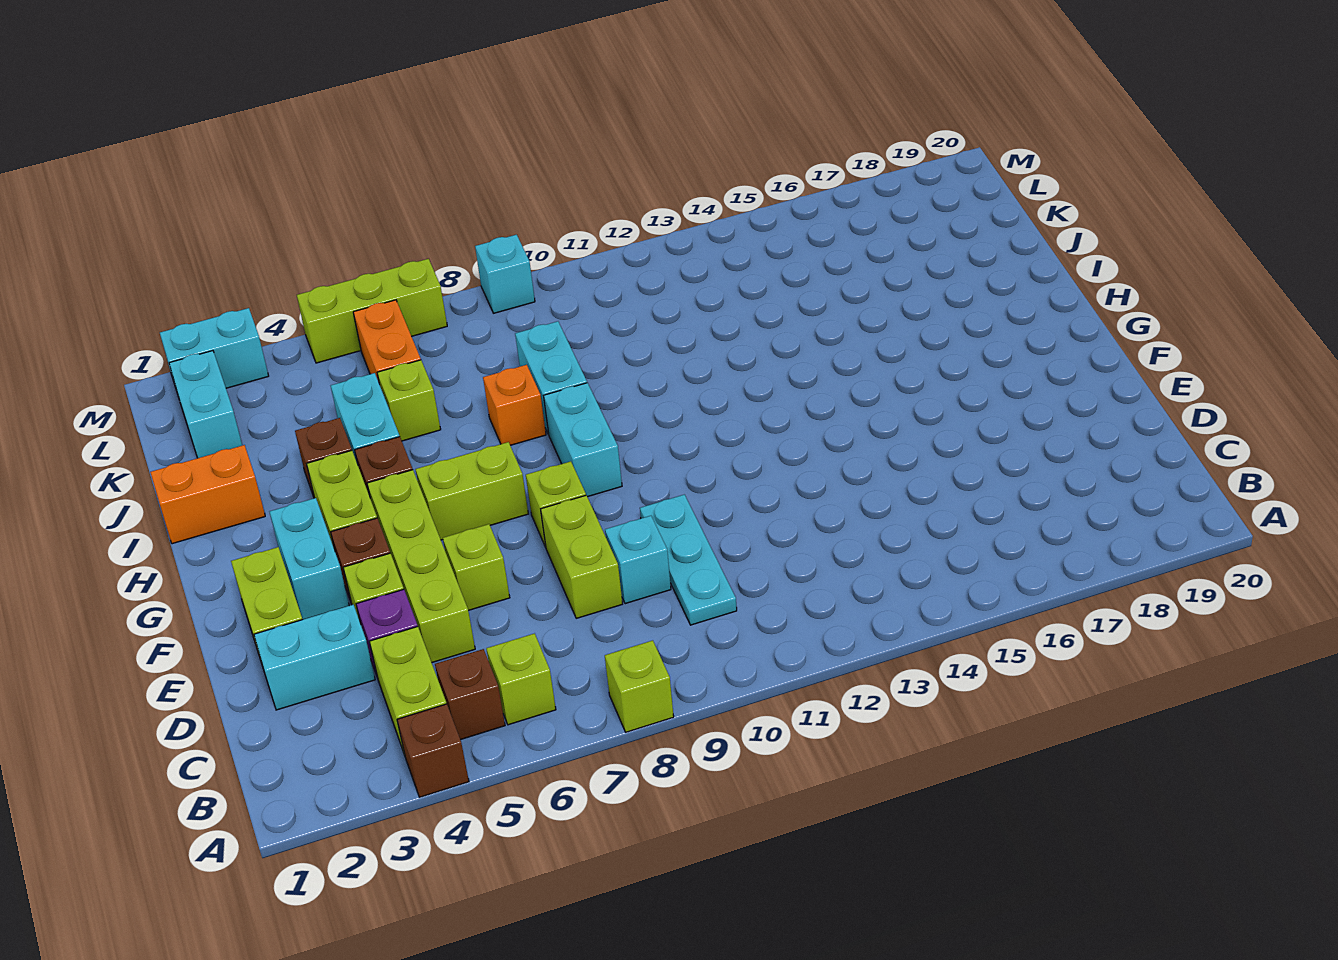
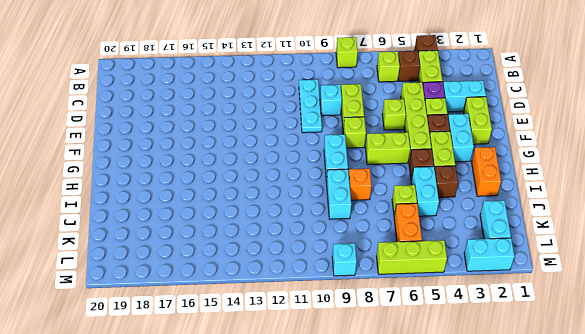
orange 1x2 brick [150,445,265,544] -> orange 1x2 brick turned to [472,147,501,196]

